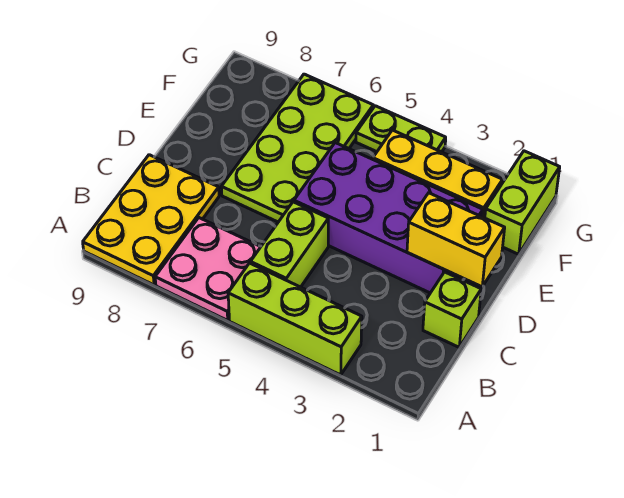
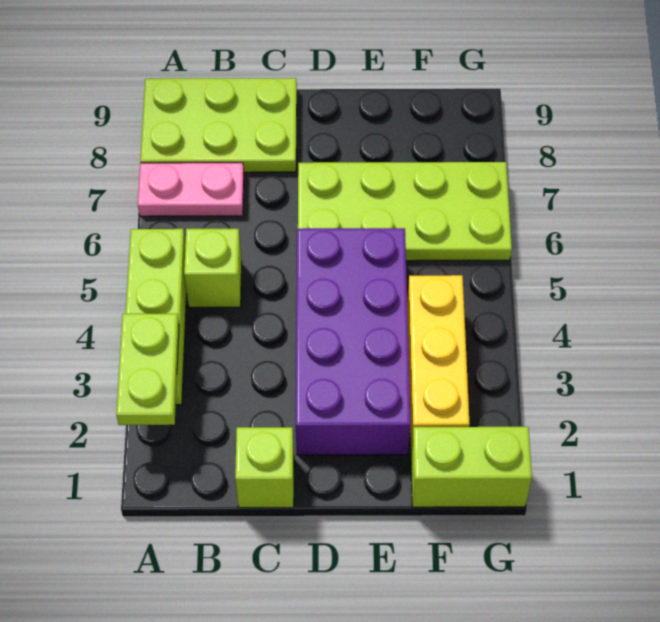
pink 2x2 plate [155,218,260,320] -> pink 1x2 plate [138,163,244,216]
yellow 2x3 plate [83,155,219,285] -> lime 2x3 plate [140,78,297,172]
lime 1x2 brick [251,202,328,287] -> lime 1x1 brick [184,229,242,307]
yellow 1x2 brick [407,193,505,287] -> none
lime 1x2 plate [356,106,446,152] -> lime 1x2 plate moved to [116,314,179,425]

